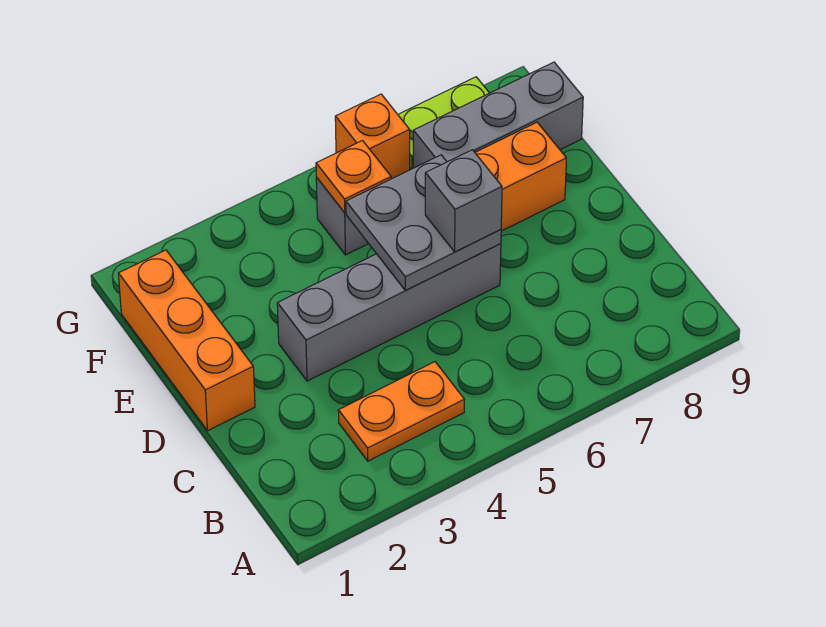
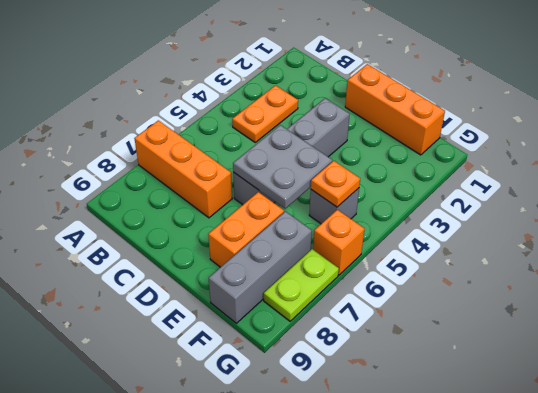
none -> orange 1x3 brick [134,120,232,218]
grey 1x1 brick [425,150,502,252] -> none

